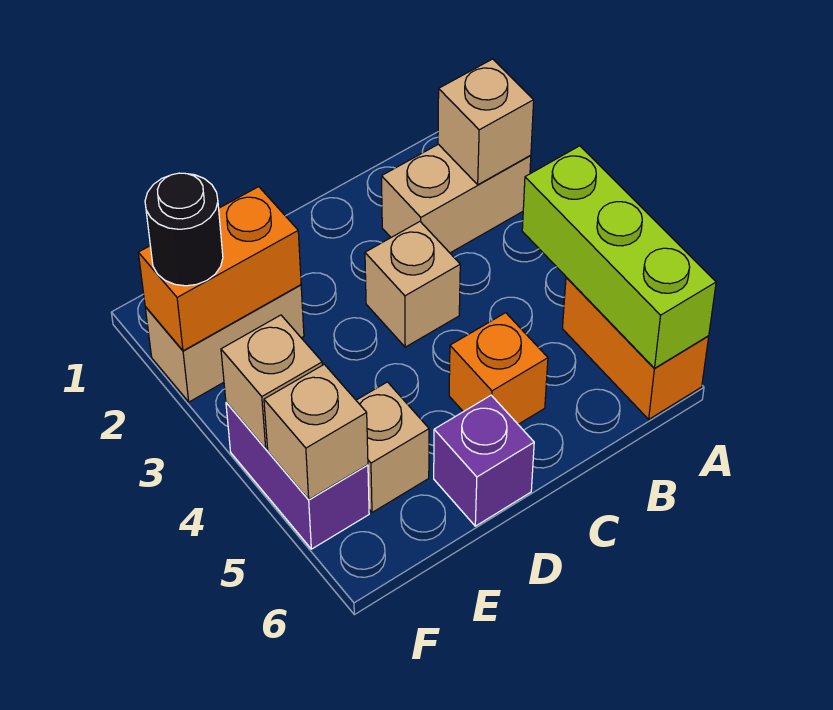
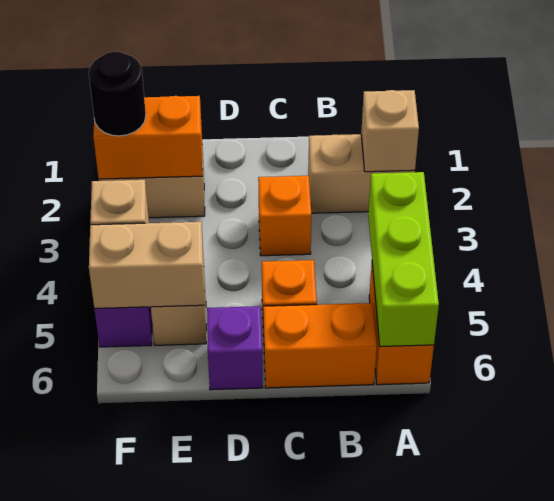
none -> orange 1x2 brick [263,303,377,388]
tan 1x1 brick [365,222,460,347] -> orange 1x1 brick [258,176,311,256]
tan 1x1 brick [264,364,368,500] -> tan 1x2 brick [89,222,204,308]

